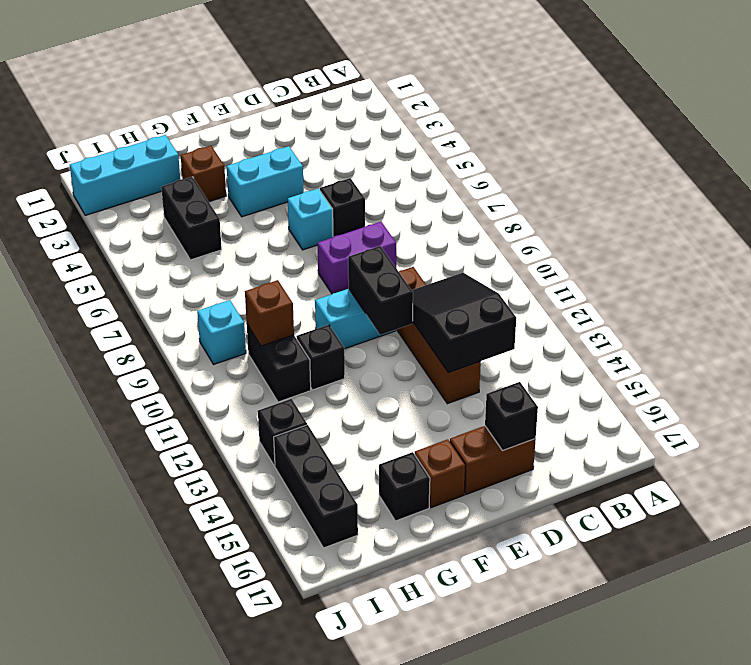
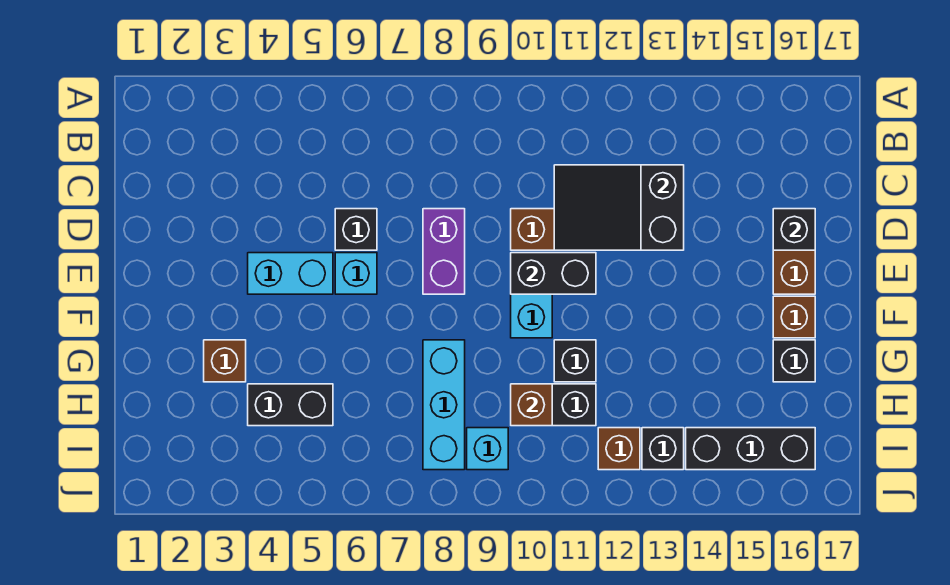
cyan 1x2 brick [227,146,304,217] -> cyan 1x2 brick turned to [248,253,333,294]
cyan 1x3 brick [70,135,180,215] -> cyan 1x3 brick moved to [423,340,465,470]
none -> brown 1x1 brick [598,428,640,470]

